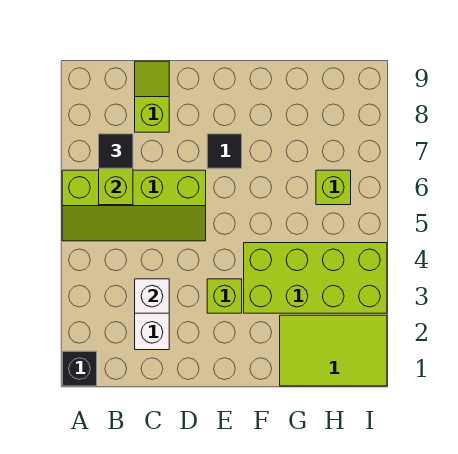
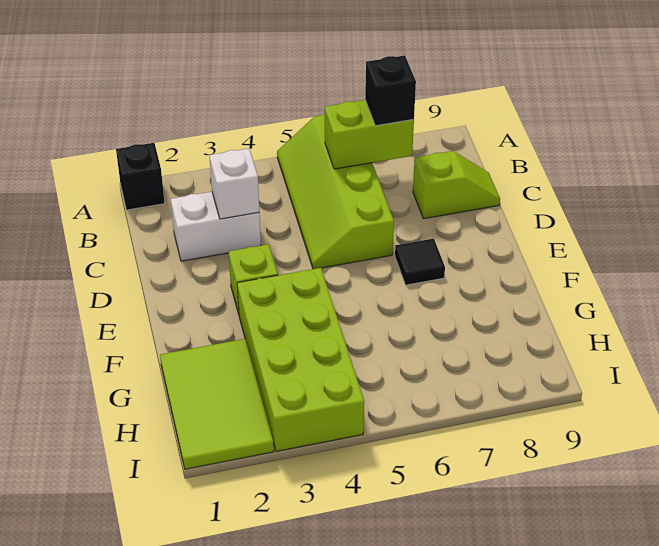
black 1x1 tile [99,134,133,168] -> black 1x1 brick [365,55,416,126]
lime 1x1 brick [316,170,351,205] -> none

